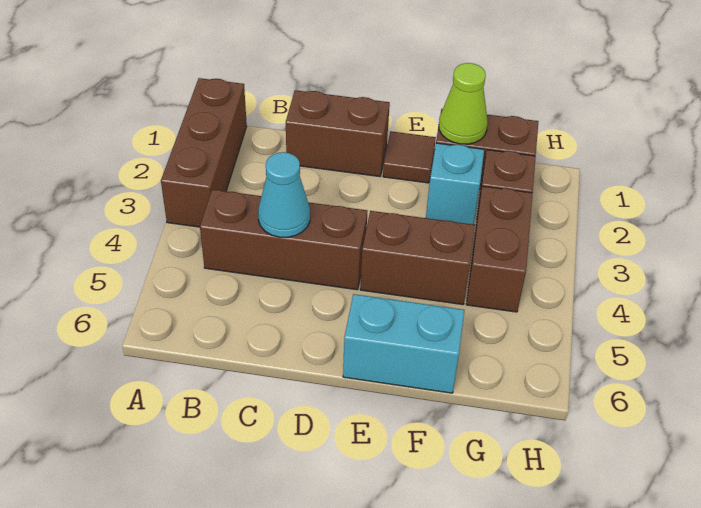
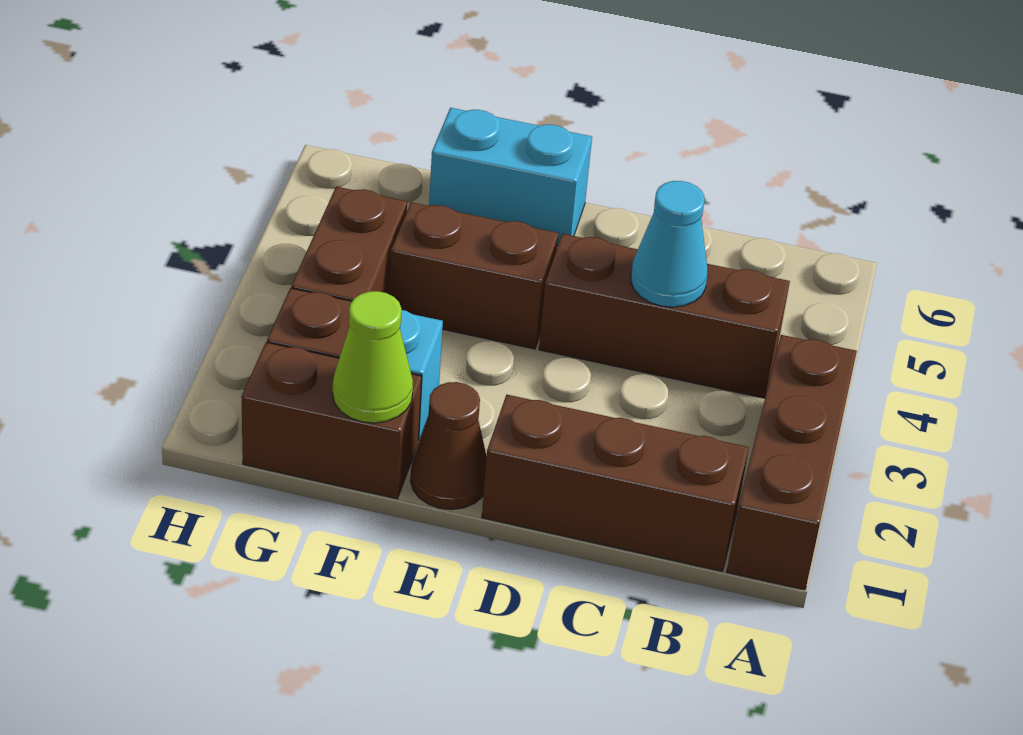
brown 1x2 brick [286,90,390,177] -> brown 1x3 brick [482,395,749,571]
brown 1x1 tile [383,131,436,183] -> brown 1x1 cone [410,382,487,510]

